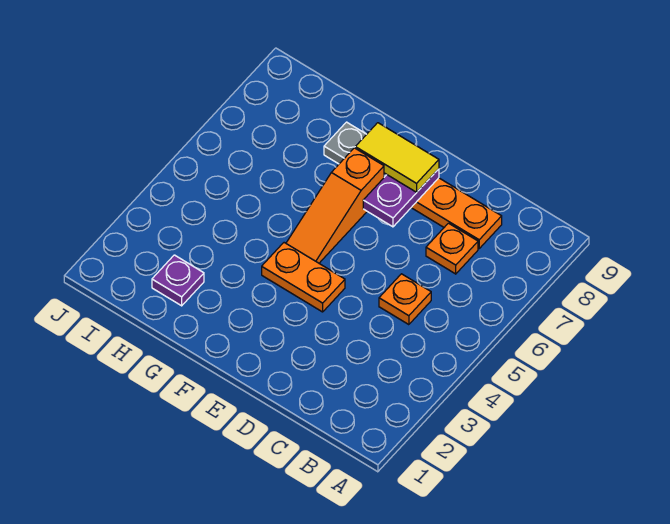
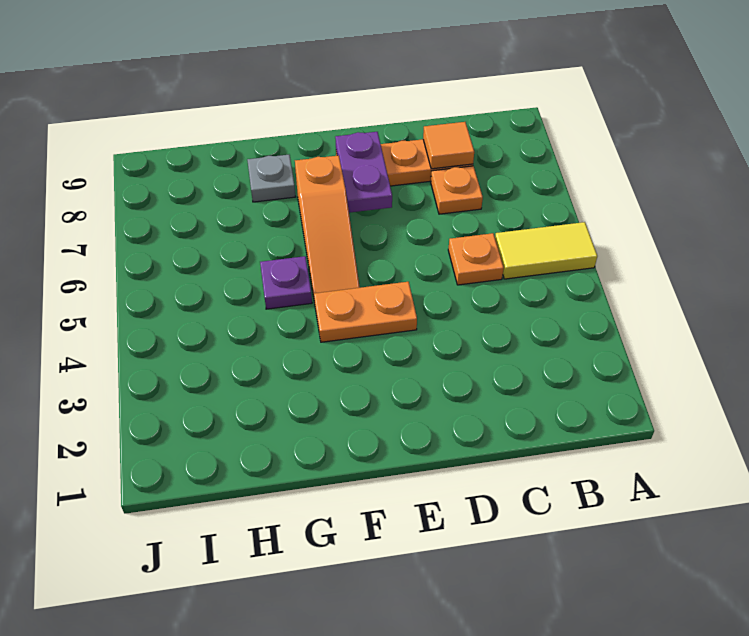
none -> orange 1x1 tile [423,122,474,169]
yellow 1x2 tile [355,123,439,192] -> yellow 1x2 tile moved to [495,222,597,279]
purple 1x1 plate [152,255,204,306] -> purple 1x1 plate moved to [260,256,312,309]

